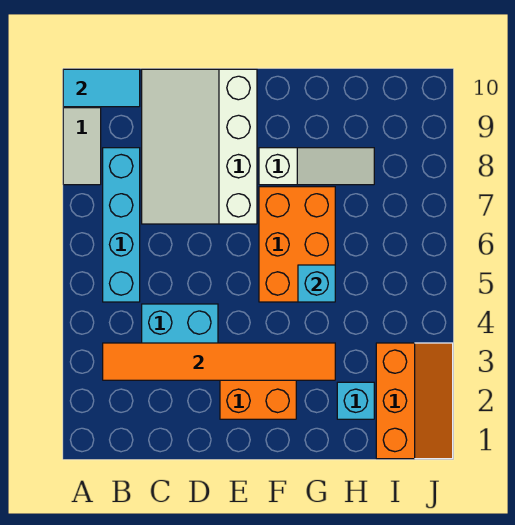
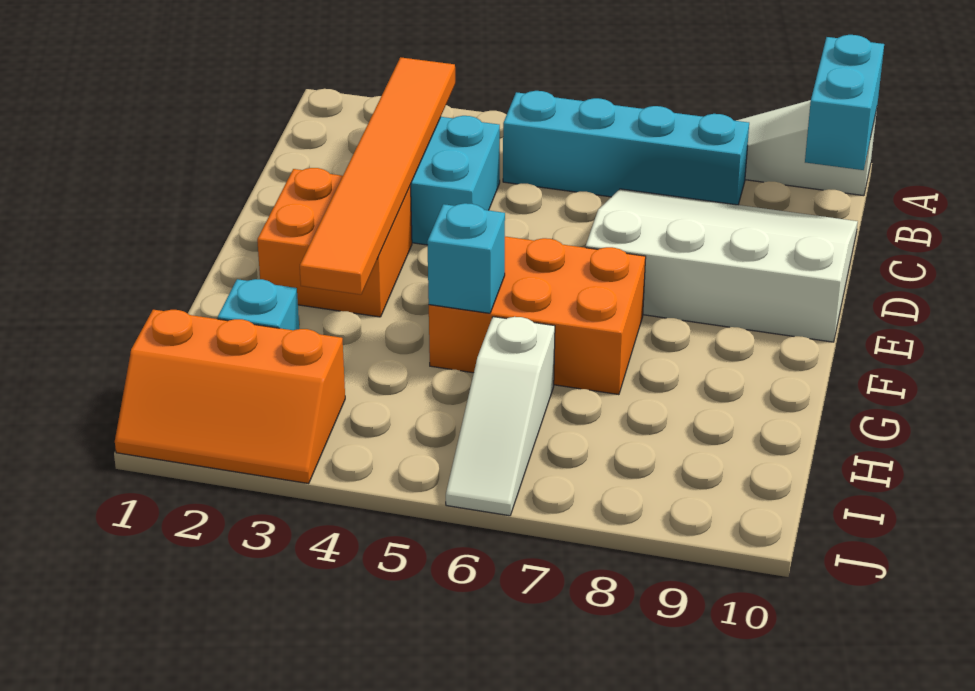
cyan 1x2 tile [63,69,140,107] -> cyan 1x2 brick [805,35,884,170]
white 1x3 slope [259,148,374,185] -> white 1x3 slope moved to [446,317,555,516]

